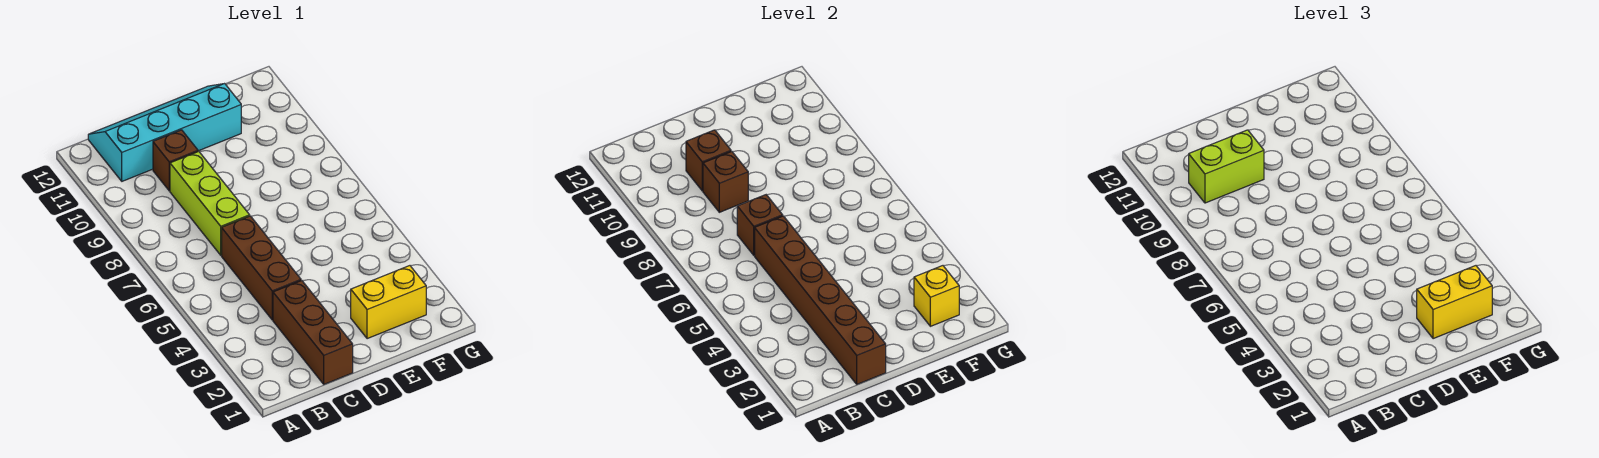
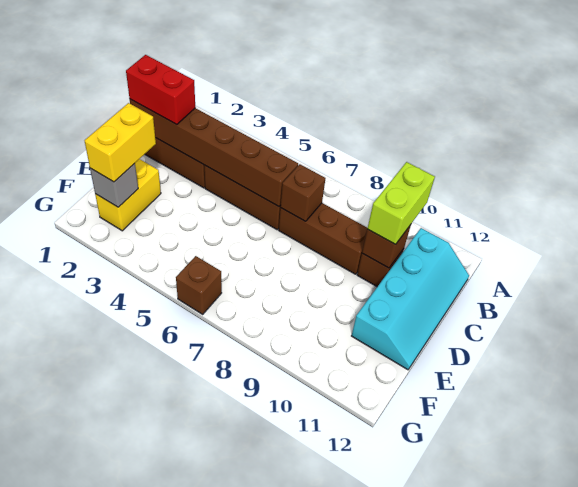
none -> red 1x2 brick [126,55,195,125]
lime 1x3 brick [170,152,250,255] -> brown 1x3 brick [279,203,367,274]
brown 1x1 brick [703,152,748,212] -> brown 1x1 brick moved to [176,256,222,314]
yellow 1x1 brick [914,266,959,326] -> grey 1x1 brick [90,163,138,207]

